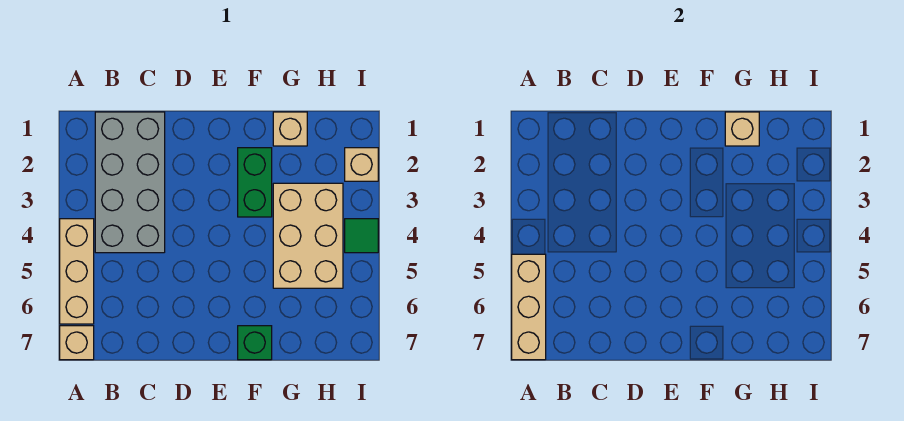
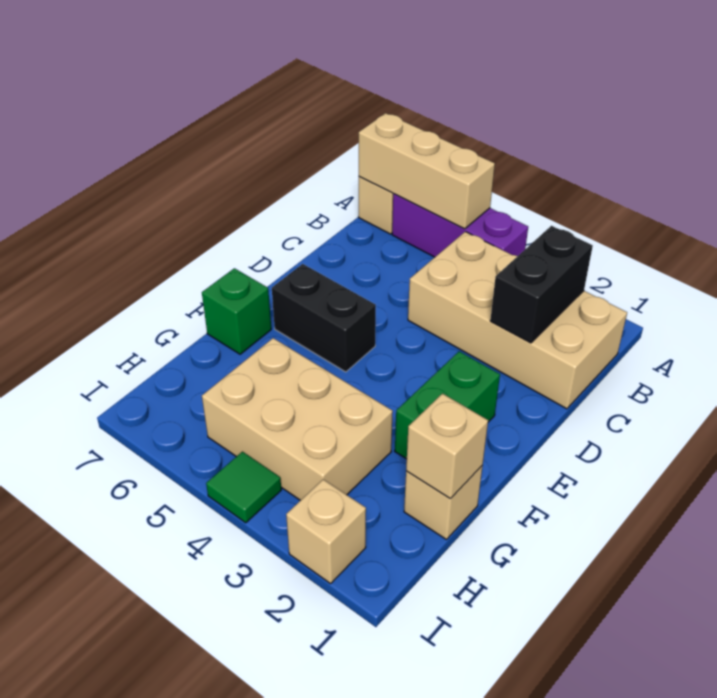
tan 1x3 brick [60,219,94,324] -> purple 1x3 brick [392,194,528,257]
grey 2x4 brick [95,112,165,253] -> tan 2x4 brick [408,232,627,409]
none -> black 1x2 brick [490,226,593,343]
none -> black 1x2 brick [272,264,376,372]
green 1x2 brick [238,148,272,217] -> green 1x2 brick turned to [395,351,500,459]

